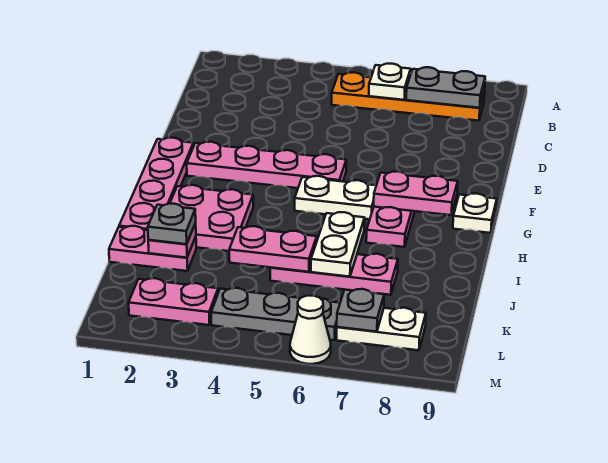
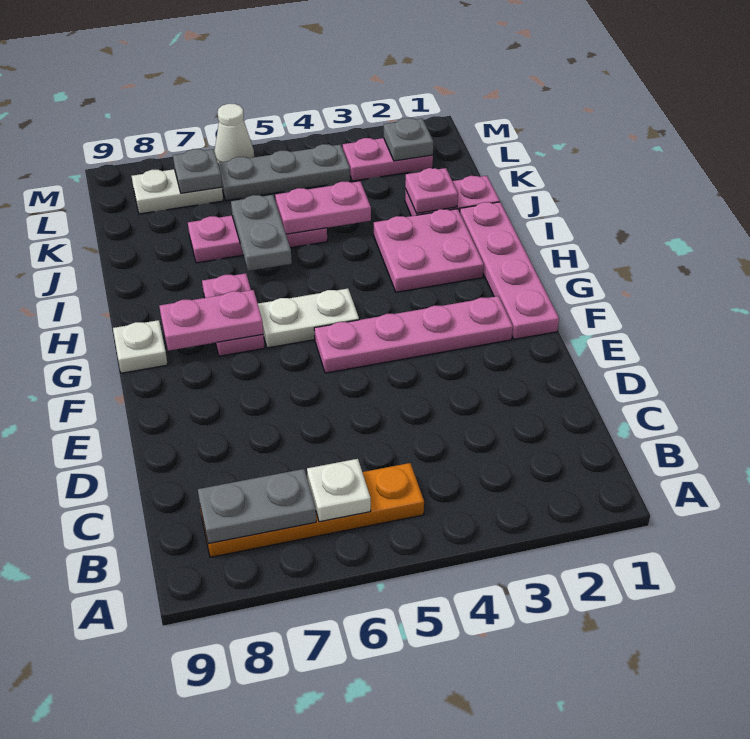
white 1x2 plate [311,212,365,277] -> grey 1x2 plate [231,195,292,271]
grey 1x1 plate [148,204,196,244] -> grey 1x1 plate moved to [384,118,433,161]

